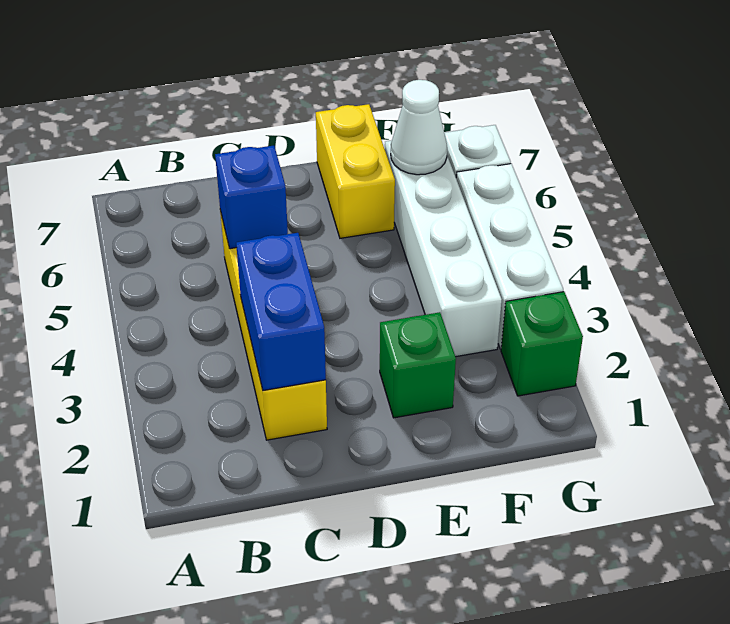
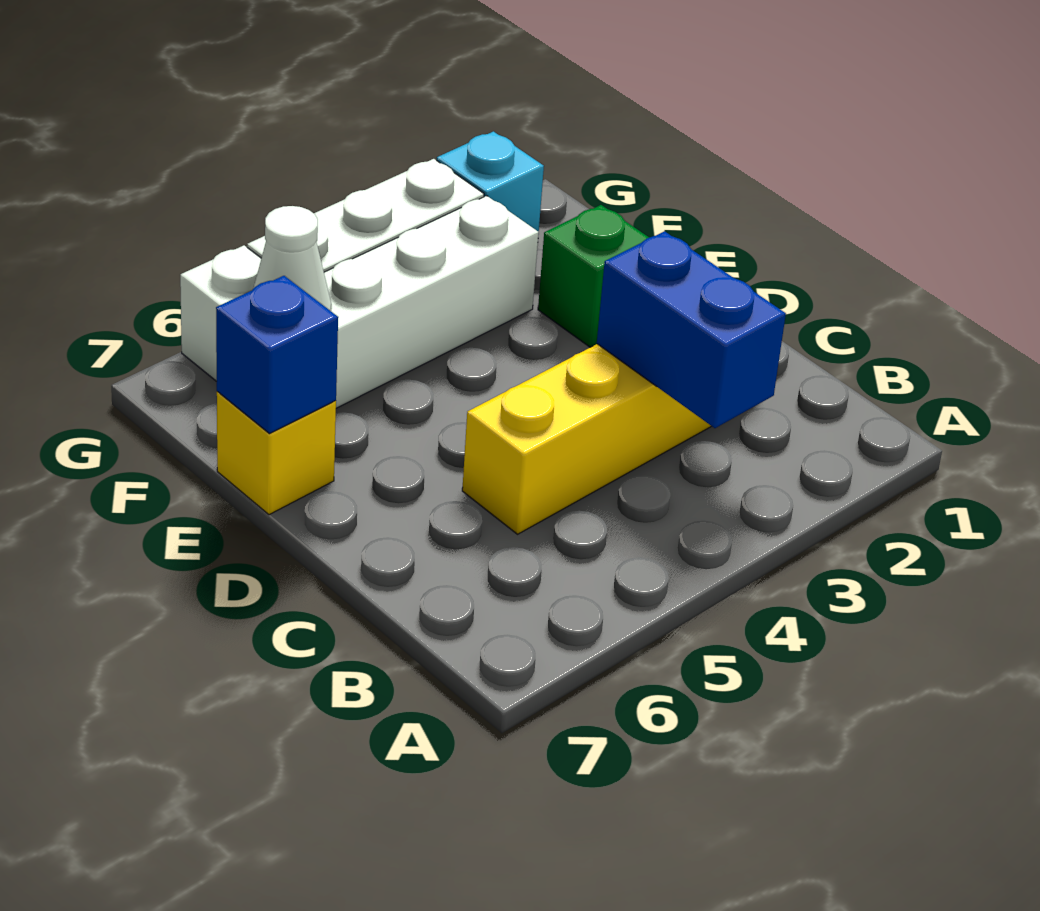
blue 1x2 brick [236,233,326,391] -> blue 1x2 brick turned to [597,231,786,428]
blue 1x1 brick [215,146,288,249] -> blue 1x1 brick moved to [216,276,338,434]
yellow 1x2 brick [316,104,395,238] -> yellow 1x1 brick [217,392,336,515]
green 1x1 brick [501,292,583,396] -> cyan 1x1 brick [437,131,544,232]

